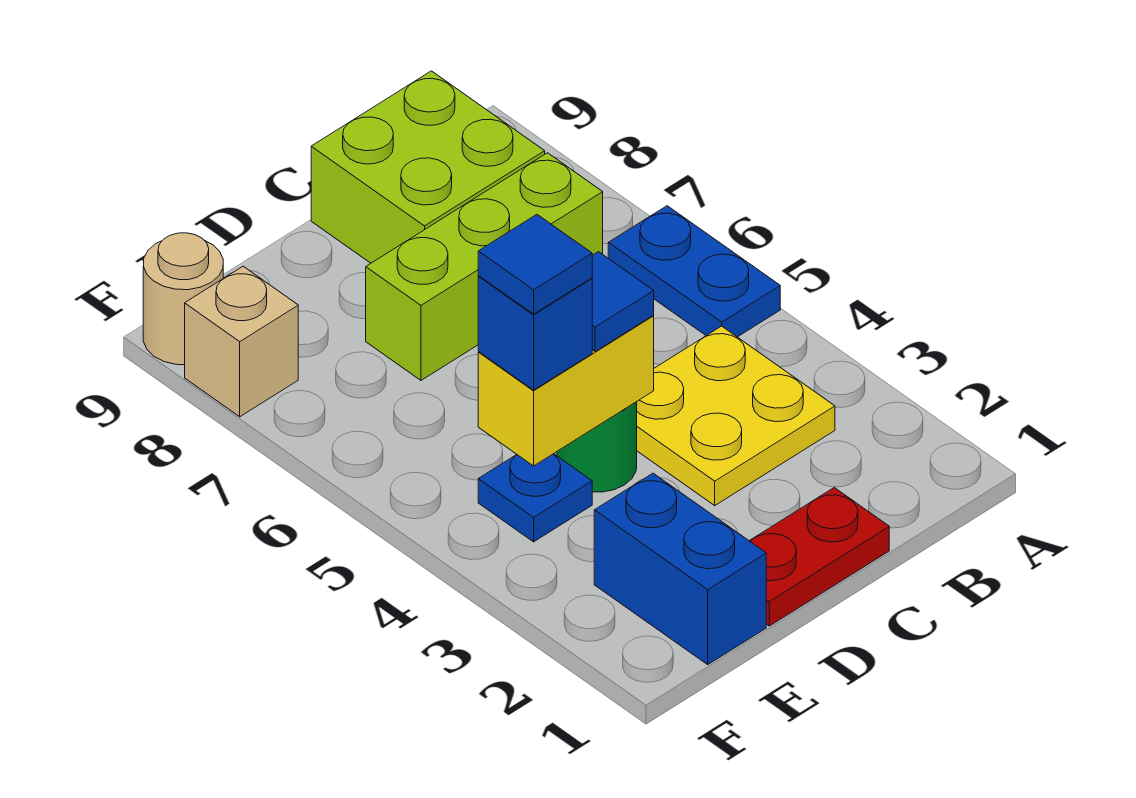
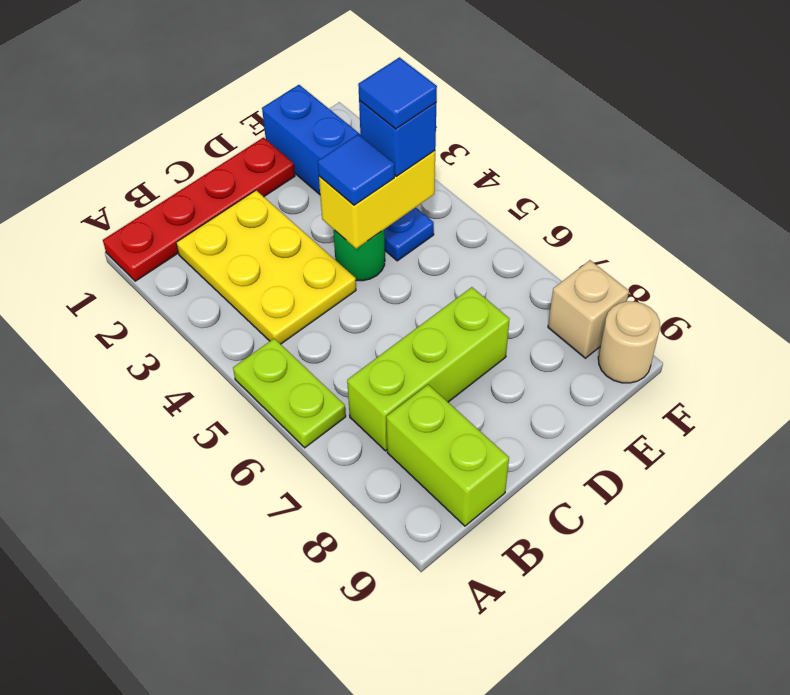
blue 1x2 plate [608,206,780,337] -> lime 1x2 plate [233,338,346,448]
yellow 2x2 plate [637,326,835,505] -> yellow 2x3 plate [176,190,356,344]
lime 2x2 brick [311,71,545,263] -> lime 1x2 brick [386,385,509,526]
red 1x2 plate [750,488,889,626] -> red 1x4 plate [103,138,295,281]

